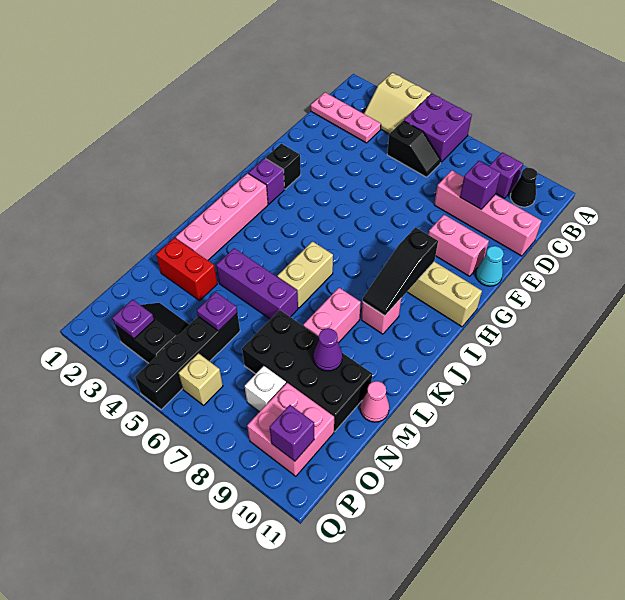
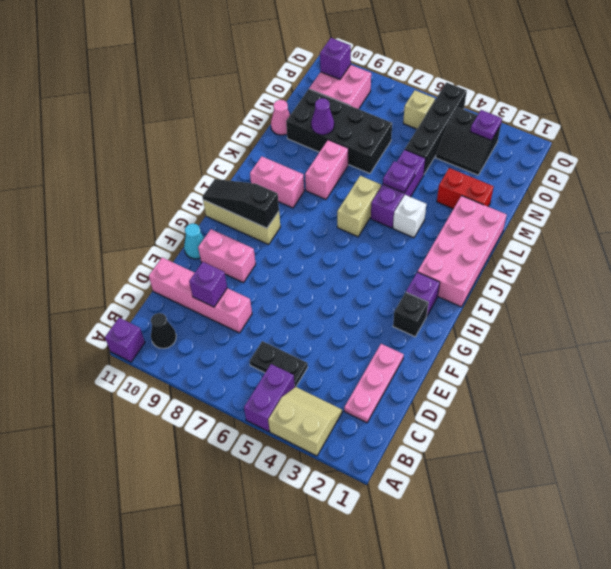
purple 2x2 brick [404,94,472,162] -> purple 1x2 brick [244,364,295,432]
purple 1x1 brick [489,152,523,198] -> purple 1x1 brick moved to [105,318,145,362]
pink 1x3 plate [311,93,381,143] -> pink 1x3 plate turned to [344,344,404,423]
black 1x2 slope [387,121,441,177] -> black 1x2 plate [250,341,308,387]
black 1x3 slope [363,227,438,316] -> black 1x3 slope turned to [202,179,279,228]
pink 1x4 brick [176,173,268,260] -> pink 2x4 brick [418,196,506,307]
pink 1x1 brick [361,299,401,334] -> pink 1x2 brick [250,156,304,208]
purple 1x3 brick [216,248,298,319] -> purple 1x3 brick turned to [371,149,425,228]
purple 1x1 plate [197,292,237,331] -> purple 1x1 plate moved to [383,161,415,193]
white 1x1 brick [245,366,286,412] -> white 1x1 brick moved to [393,195,426,238]

